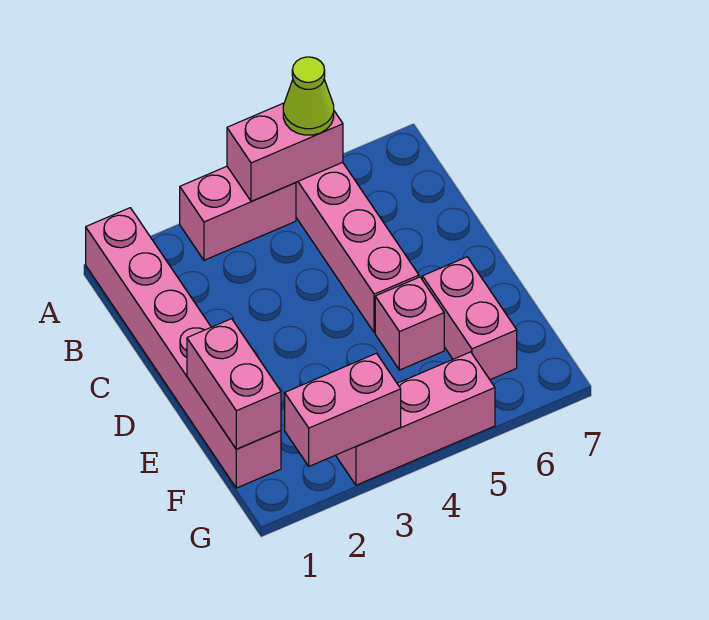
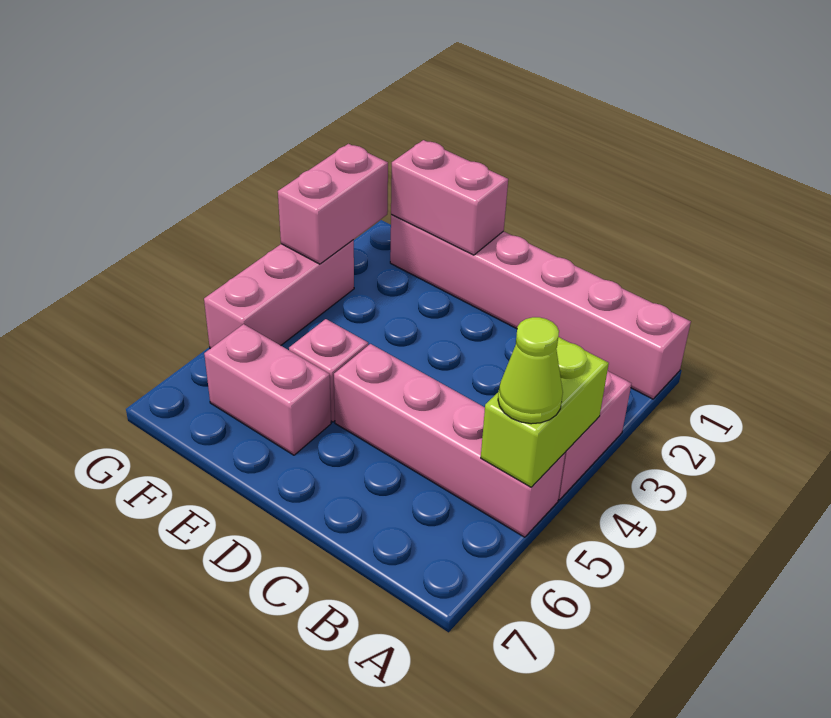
pink 1x2 brick [227,103,343,201] -> lime 1x2 brick [481,337,609,487]

